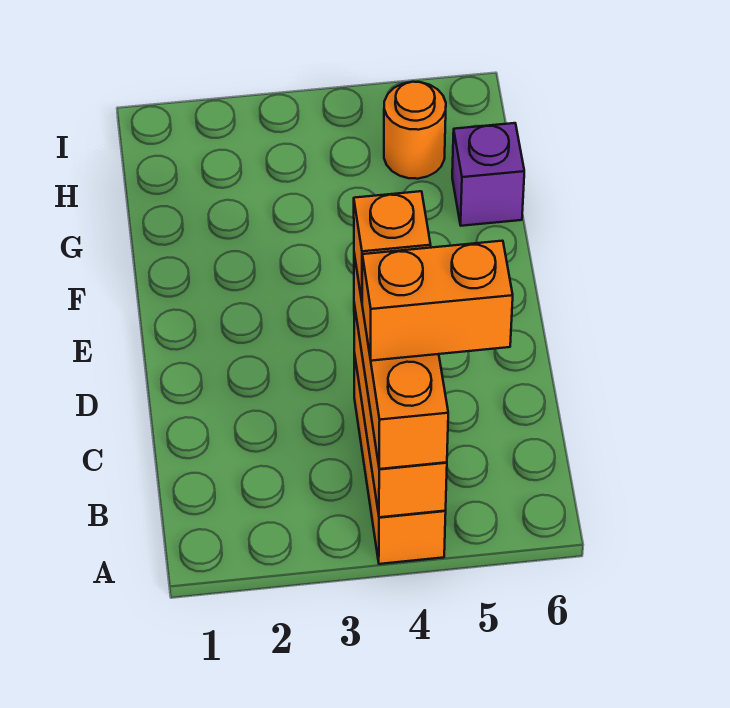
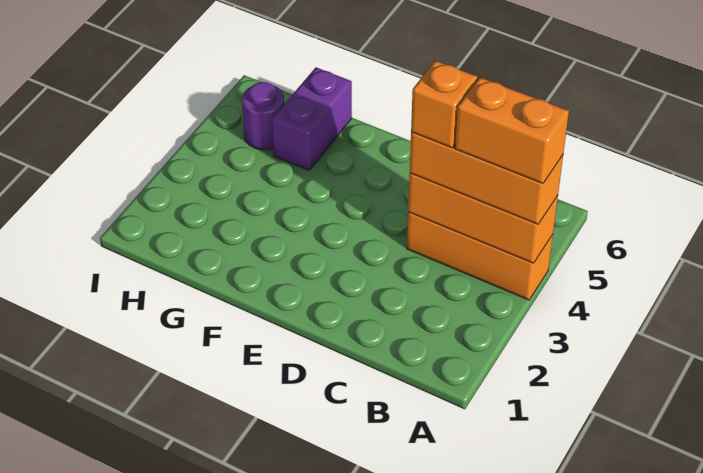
orange 1x2 brick [362,241,513,361] -> orange 1x2 brick turned to [455,77,569,183]
purple 1x1 brick [452,123,524,226] -> purple 1x2 brick [272,67,352,170]
orange 1x1 round brick [384,82,446,179] -> purple 1x1 round brick [242,82,284,150]

